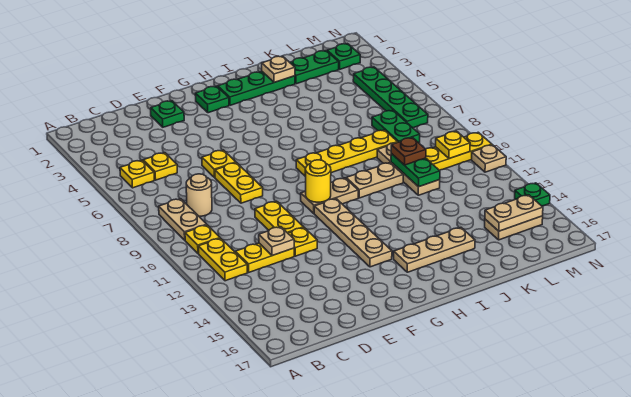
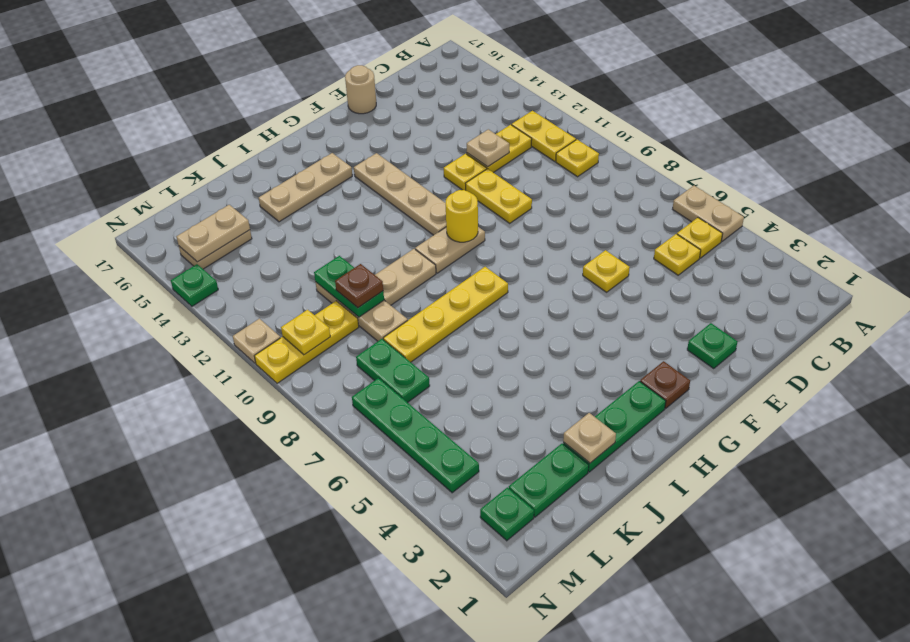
tan 1x2 plate [159,199,207,240] -> tan 1x2 plate moved to [673,186,744,241]
tan 1x1 round brick [186,174,212,216] -> tan 1x1 round brick moved to [345,65,376,114]
yellow 1x2 plate [215,163,263,203] -> none
green 1x1 plate [195,86,229,113] -> brown 1x1 plate [640,361,690,408]

